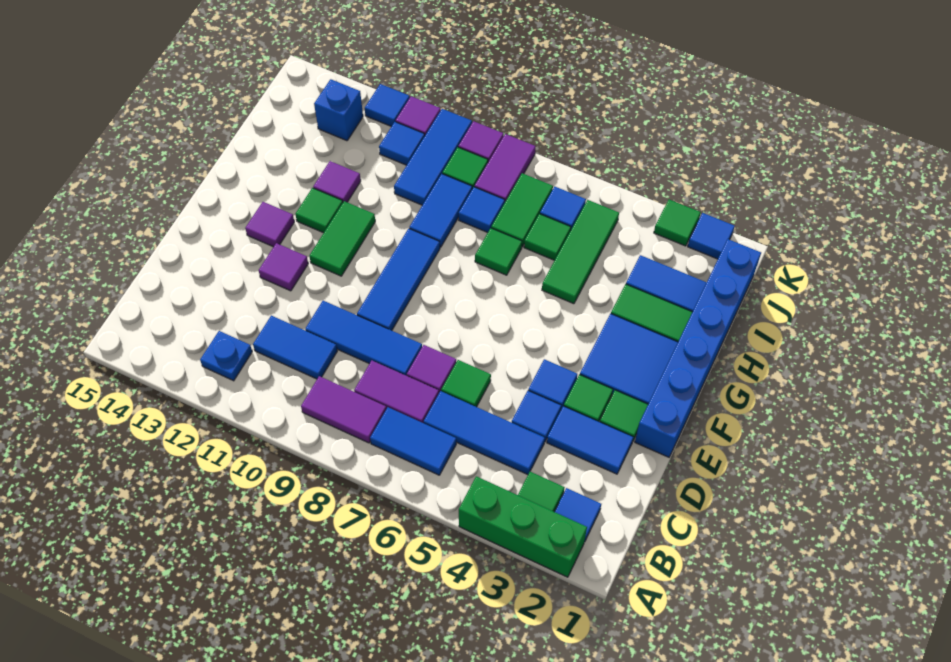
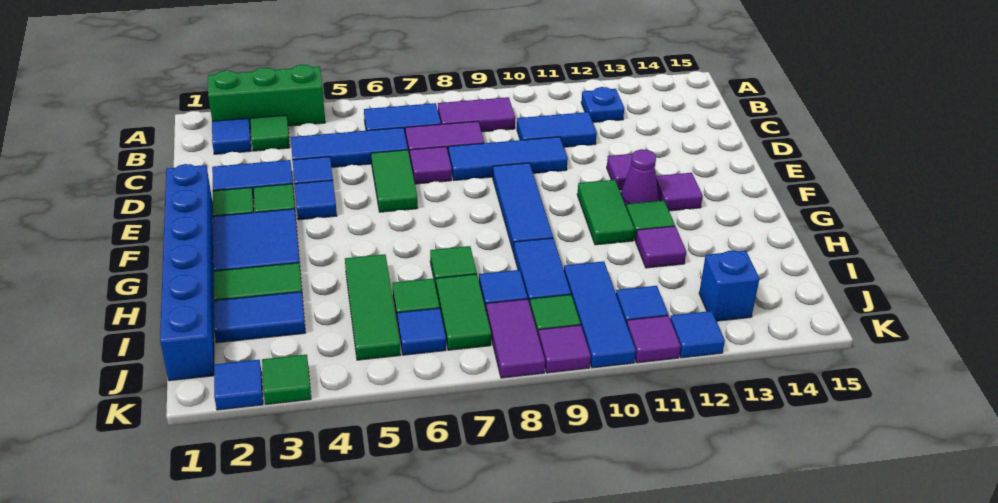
green 1x1 tile [441,360,491,407] -> green 1x2 tile [371,150,418,212]
none -> purple 1x1 cone [621,149,659,207]

